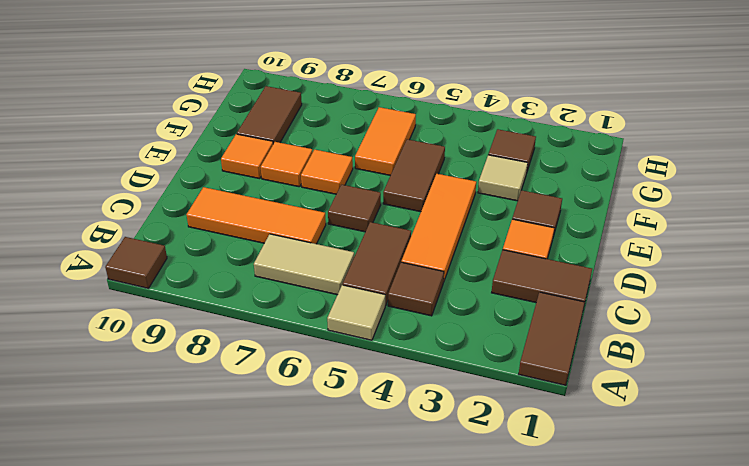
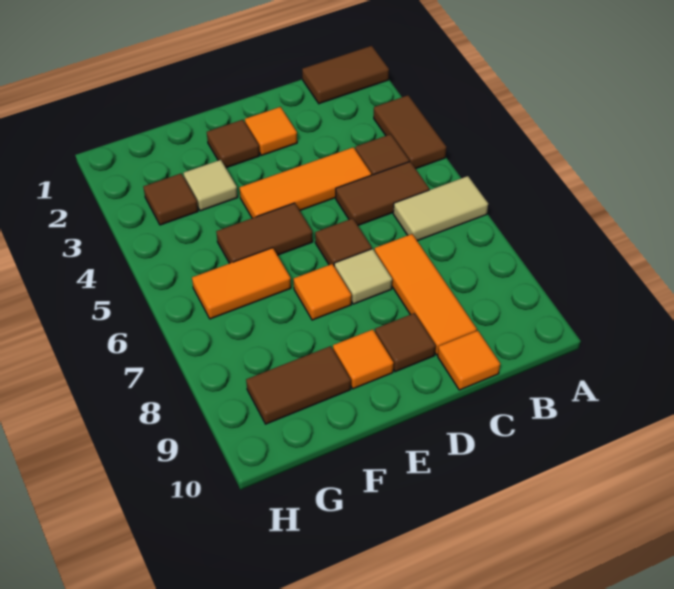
tan 1x1 tile [327,285,385,340] -> tan 1x1 tile moved to [334,249,392,304]
brown 1x1 tile [105,237,167,288] -> brown 1x1 tile moved to [375,313,435,372]
tan 1x2 tile [254,234,354,295] -> tan 1x2 tile turned to [393,176,488,241]
brown 1x2 tile [492,250,592,305] -> brown 1x2 tile moved to [374,95,446,169]
orange 1x1 tile [261,142,313,187] -> orange 1x1 tile moved to [438,331,500,390]

